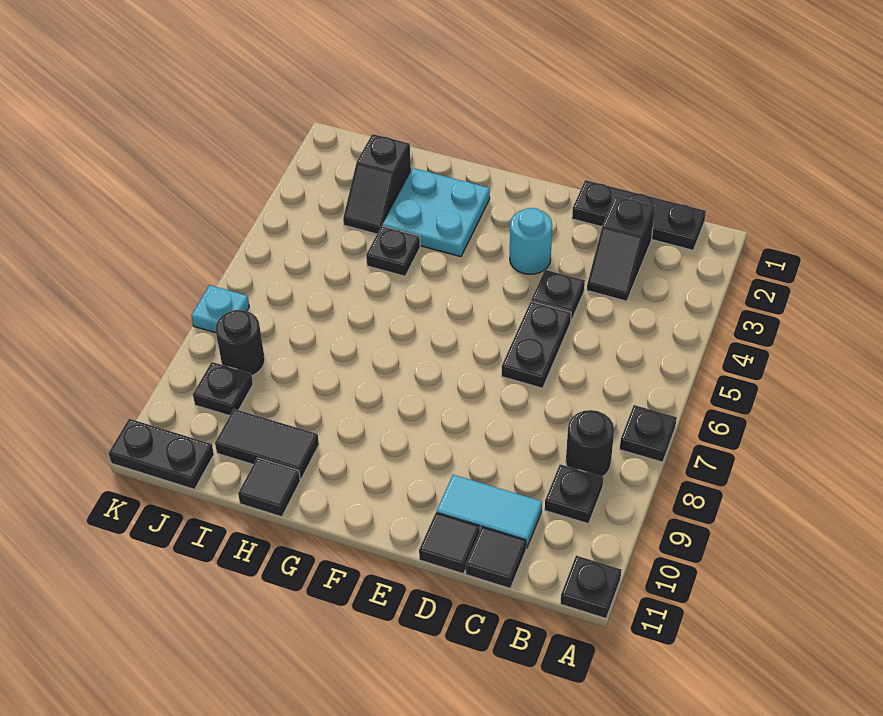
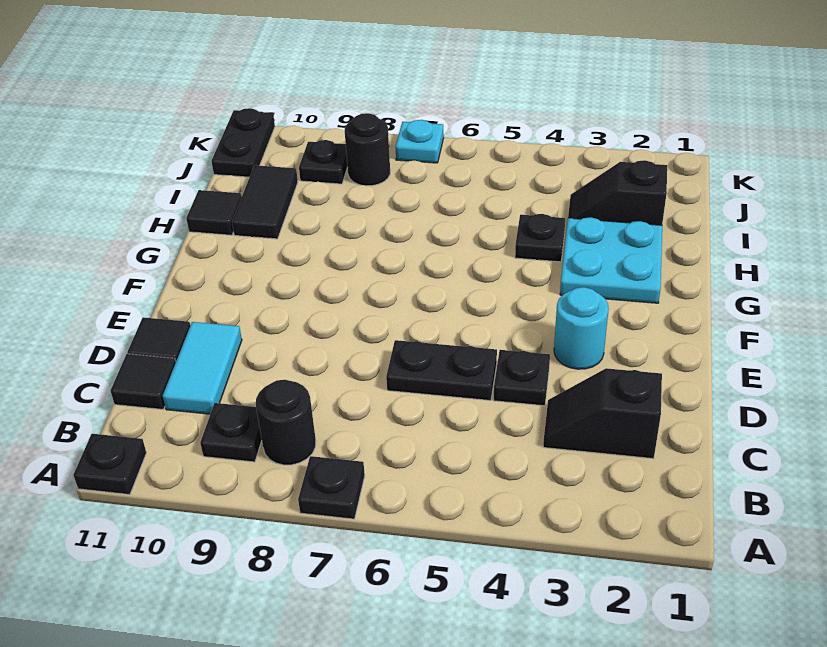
black 1x3 plate [572,180,706,250] -> none

